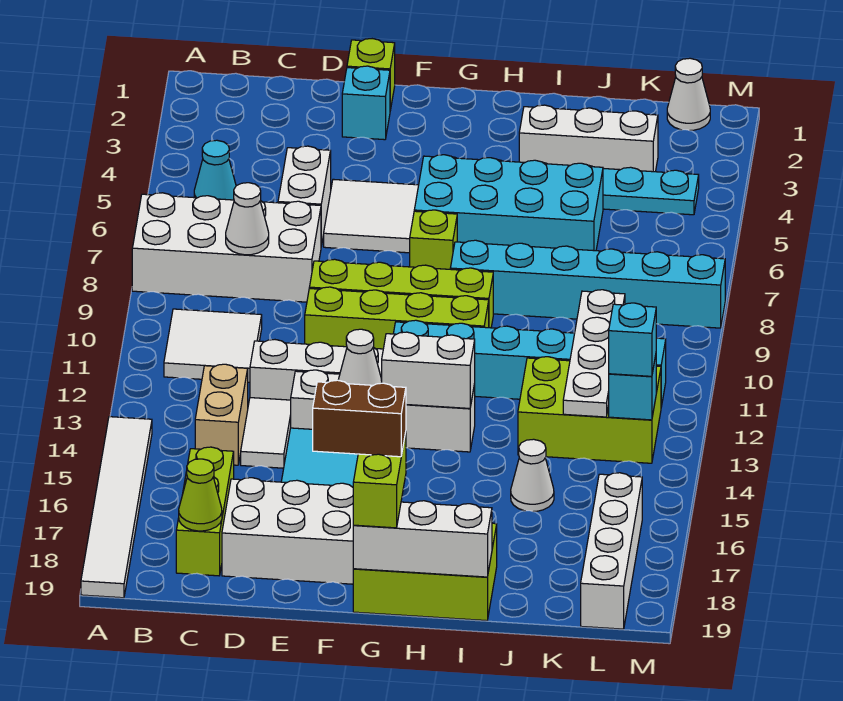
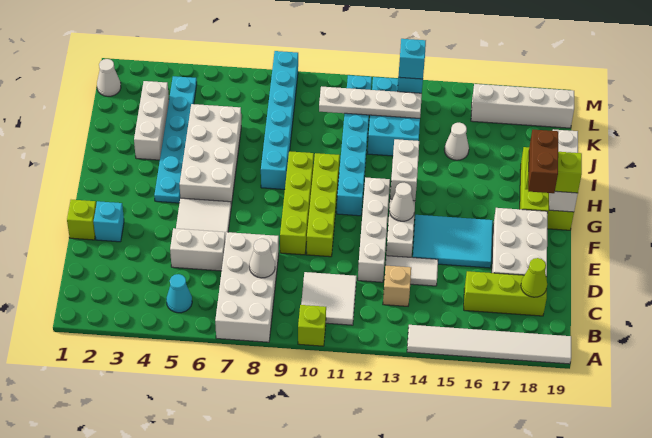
tan 1x2 brick [195,364,248,465] -> tan 1x1 brick [383,266,411,306]
cyan 2x4 brick [414,155,603,251] -> white 2x4 brick [180,104,241,206]
lime 1x1 brick [410,210,457,269] -> lime 1x1 brick moved to [298,305,326,346]
lime 2x3 brick [518,357,661,463] -> cyan 2x3 brick [367,77,420,156]

